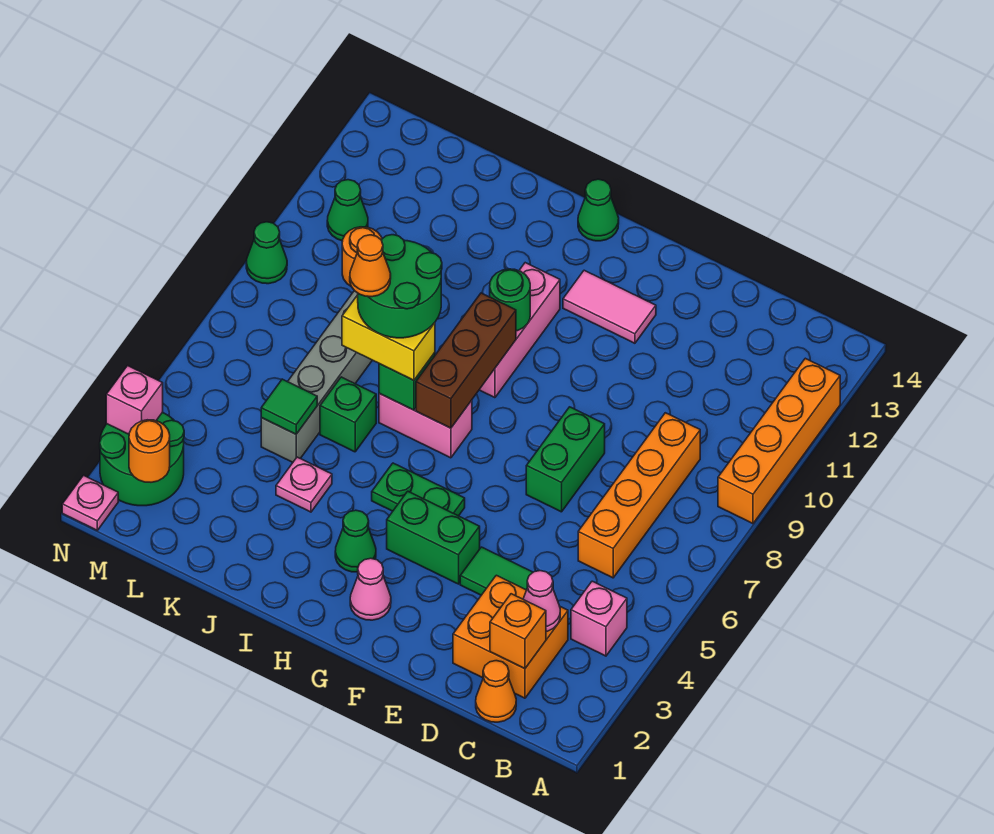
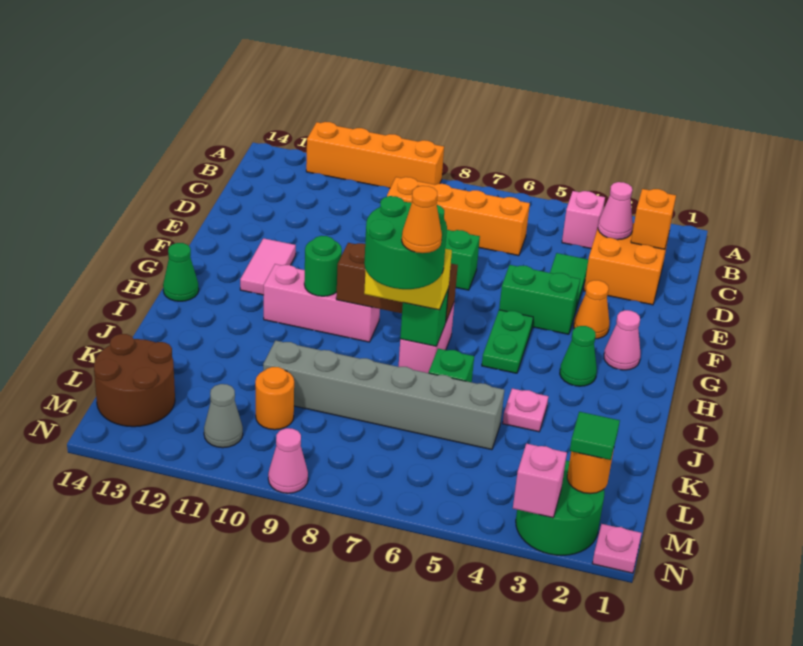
orange 1x1 cone [476,661,516,722] -> orange 1x1 cone moved to [574,280,609,339]
green 1x2 brick [387,491,480,584] -> green 1x2 brick turned to [499,265,580,334]
yellow 1x2 brick [342,295,435,380] -> yellow 1x2 brick turned to [364,249,452,310]
green 1x1 tile [261,379,317,434] -> green 1x1 tile moved to [570,412,620,460]
none -> brown 2x2 round brick [94,334,175,427]
green 1x1 cone [327,180,368,241] -> grey 1x1 cone [204,384,243,448]
green 1x1 cone [246,222,287,284] -> pink 1x1 cone [268,428,308,493]

